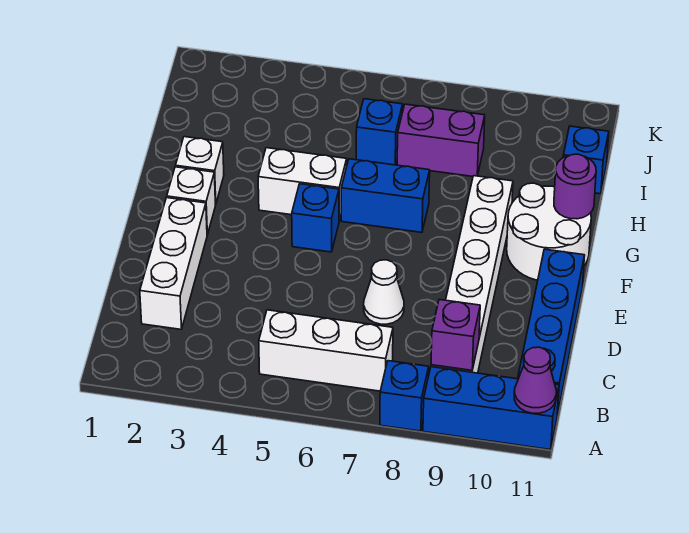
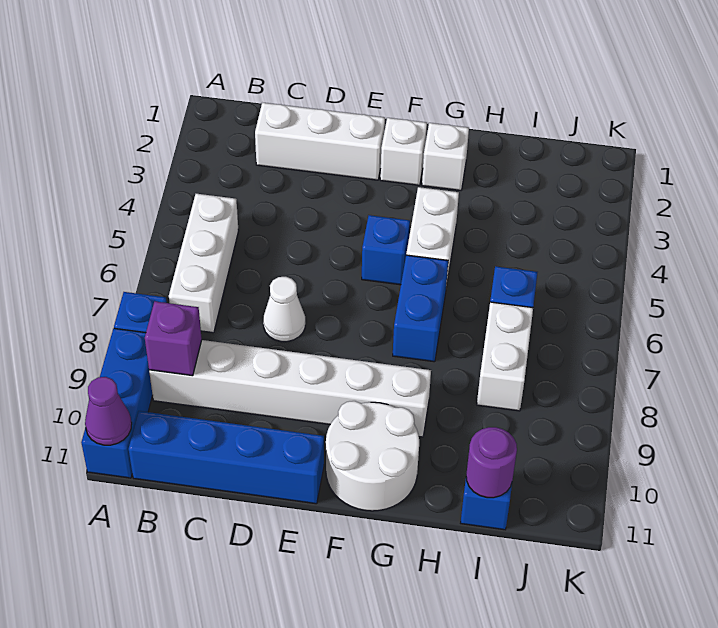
purple 1x1 round brick [554,154,596,219] -> purple 1x1 round brick moved to [466,427,517,498]
purple 1x2 brick [397,104,485,176] -> white 1x2 brick [477,302,533,411]

